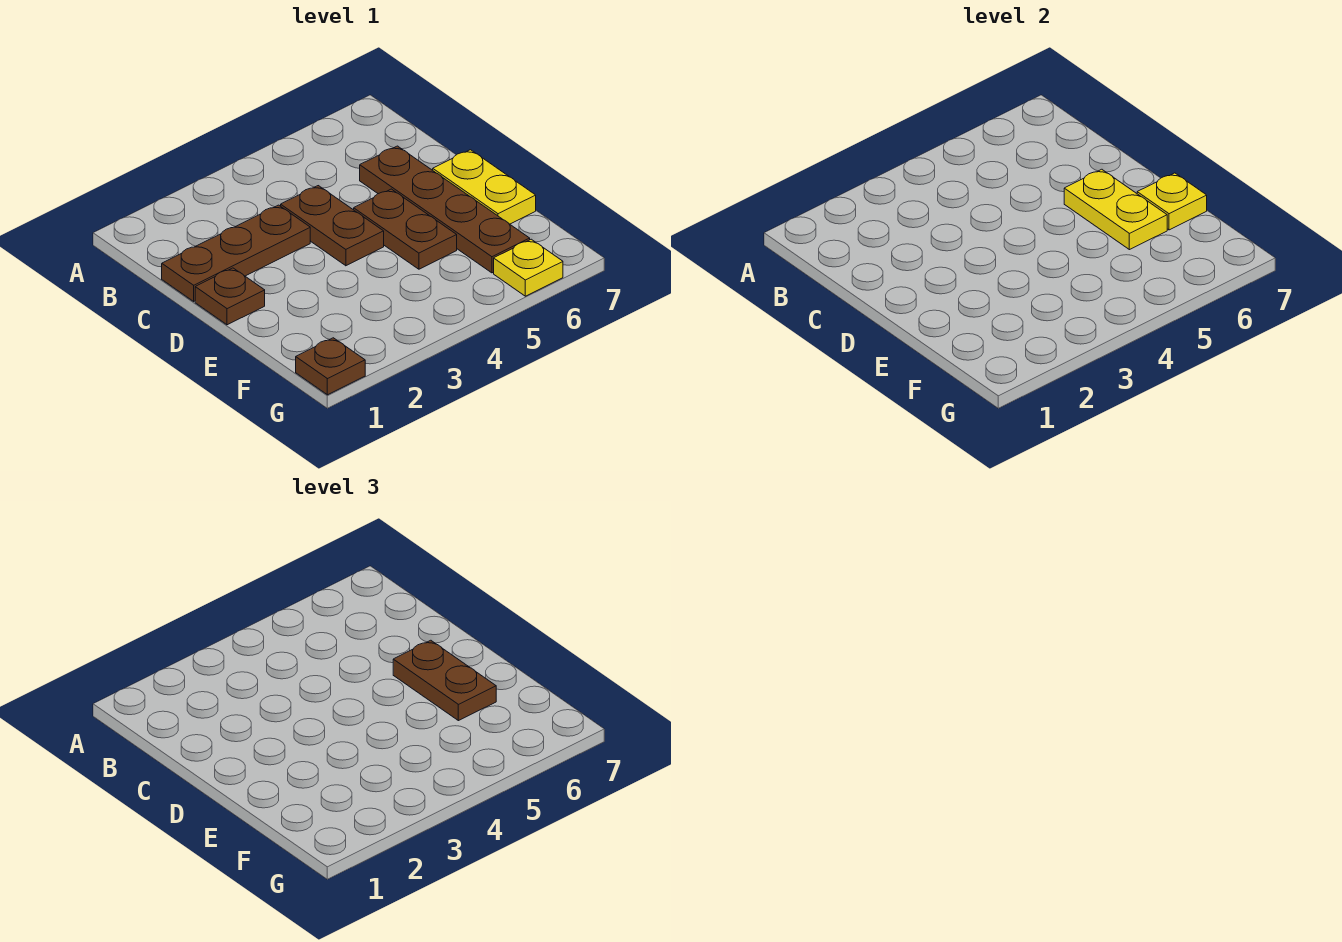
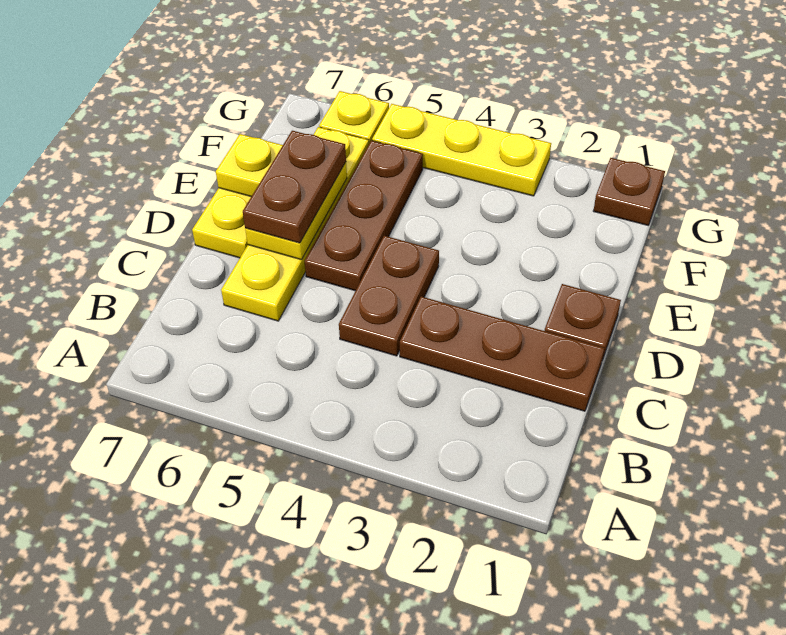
brown 1x4 plate [360,146,530,273] -> yellow 1x4 plate [221,127,369,321]
brown 1x2 plate [354,189,457,269] -> brown 1x3 plate [304,141,423,291]
none -> yellow 1x3 plate [372,104,551,196]

